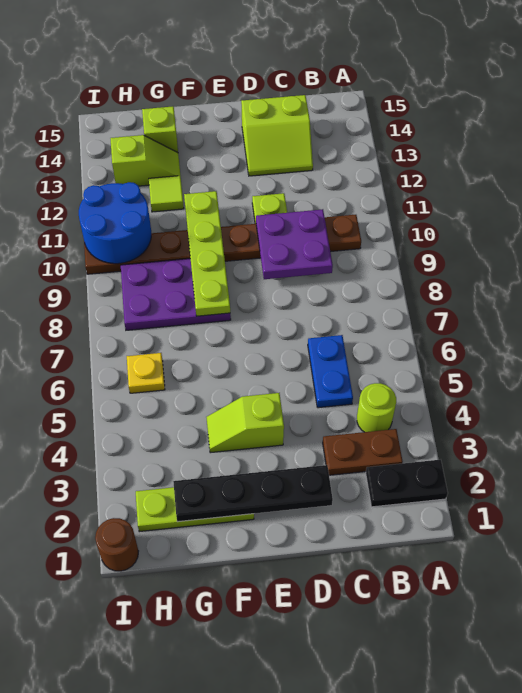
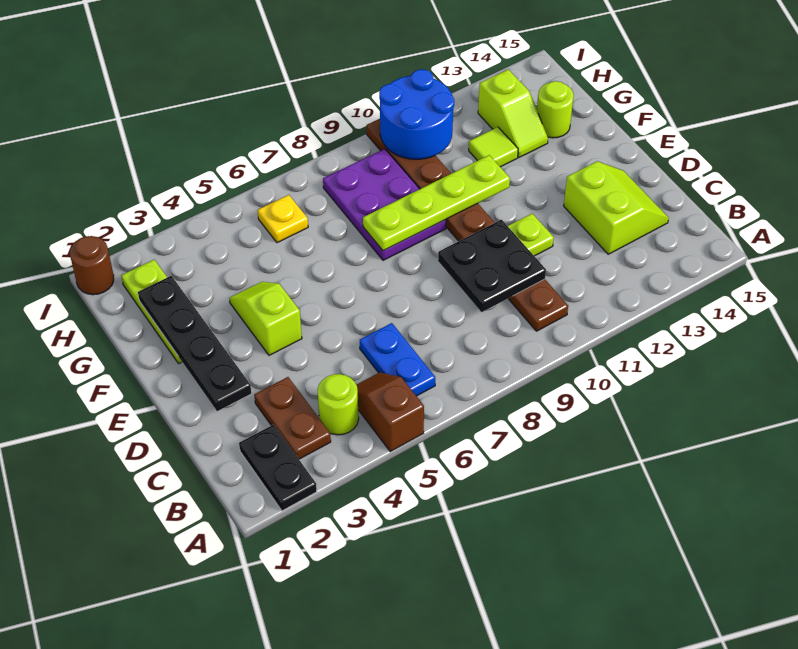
none -> brown 1x2 slope [357,372,424,451]
blue 1x2 plate [308,335,353,408] -> blue 1x2 plate turned to [360,323,435,396]
purple 2x2 plate [256,209,333,279] -> black 2x2 plate [438,220,546,312]
lime 2x2 slope [241,95,313,176] -> lime 2x2 slope turned to [564,161,669,254]
lime 1x1 brick [142,106,178,153] -> lime 1x1 round brick [537,81,574,138]

